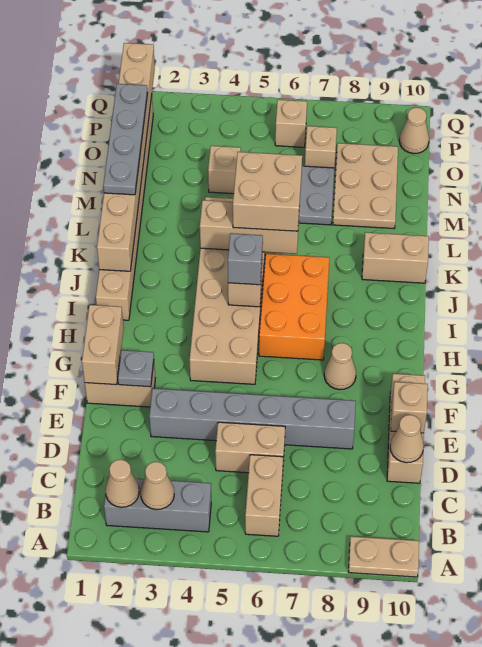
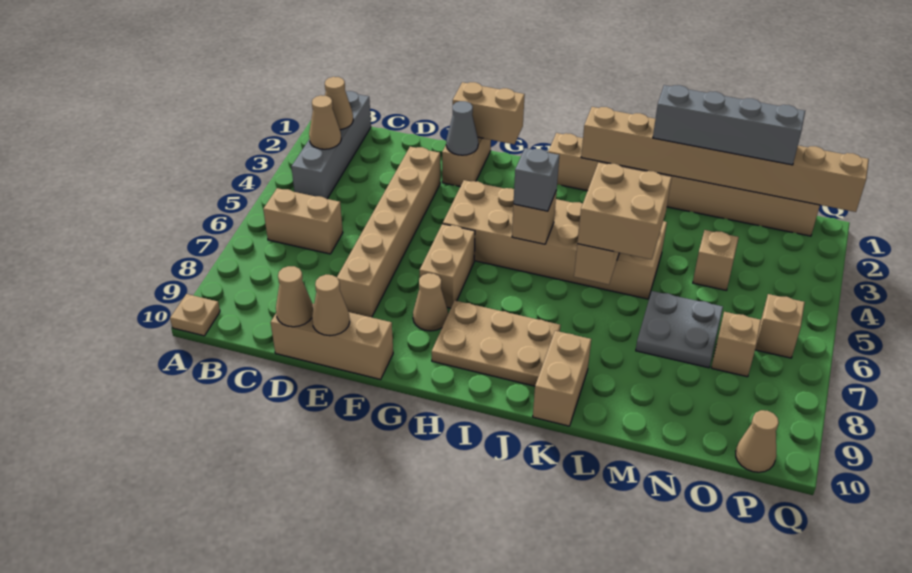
tan 1x2 plate [349,536,419,577] -> tan 1x1 plate [170,294,220,336]
grey 1x3 brick [104,477,211,532] -> grey 1x4 brick [291,91,371,199]
tan 1x2 brick [215,422,285,473] -> tan 1x2 brick moved to [420,224,475,308]
grey 1x6 brick [149,388,356,449] -> tan 1x6 brick [337,147,440,317]
tan 1x1 brick [391,382,428,433] -> tan 1x1 cone [312,275,350,336]
grey 1x1 plate [118,350,154,387] -> grey 1x1 cone [446,101,478,155]
orange 2x3 brick [259,254,329,360] -> none
grey 1x4 plate [103,84,148,195] -> grey 1x4 brick [653,85,805,165]
tan 2x3 plate [333,143,398,229] -> tan 2x3 plate moved to [432,301,561,386]

